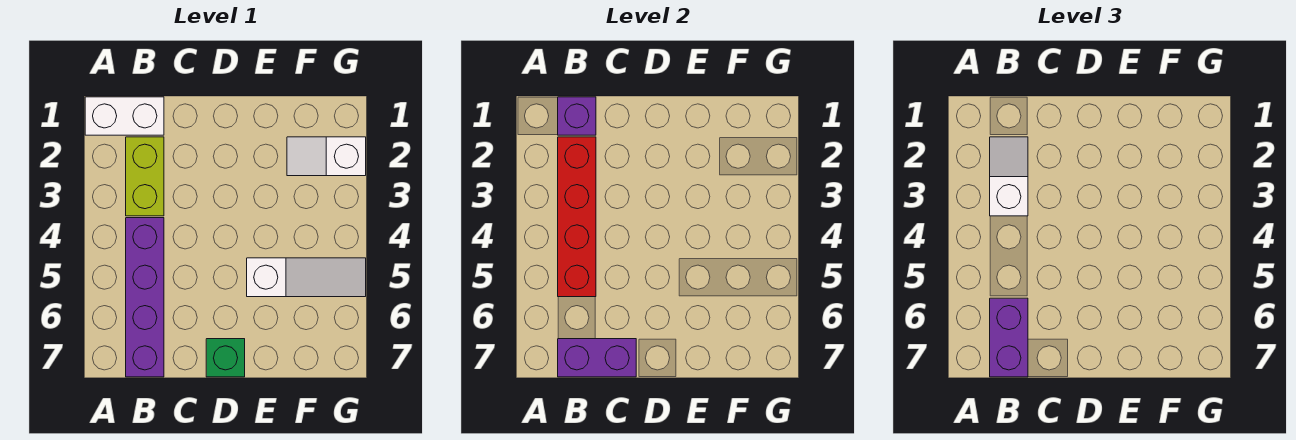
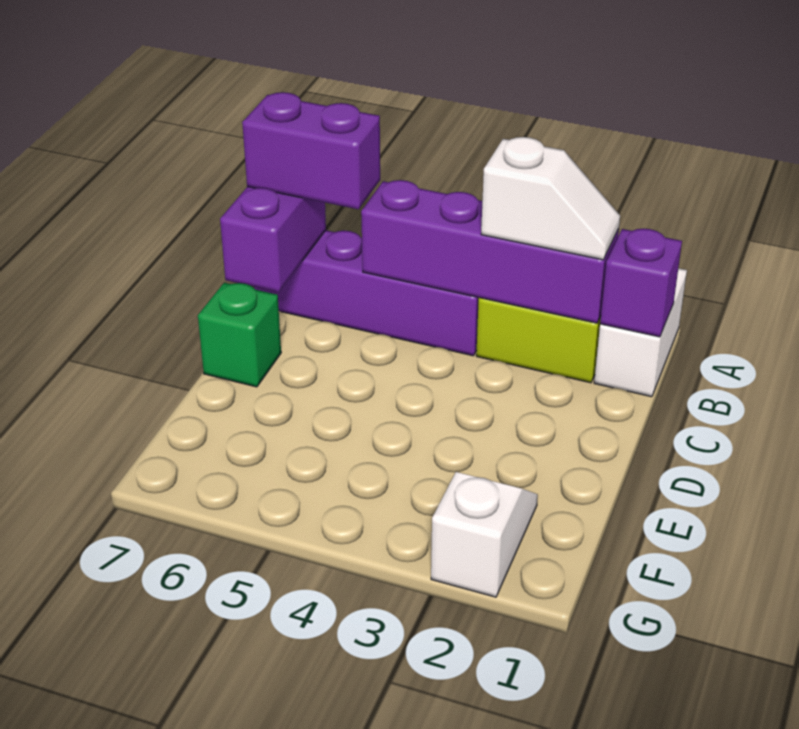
red 1x4 brick [558,137,596,297] -> purple 1x4 brick [361,180,619,323]
white 1x3 slope [247,258,366,297] -> none

